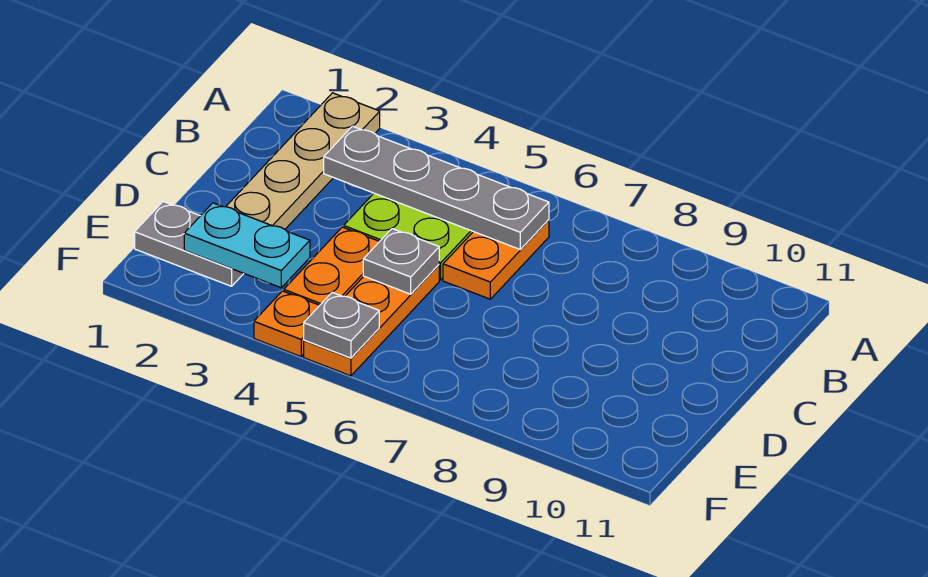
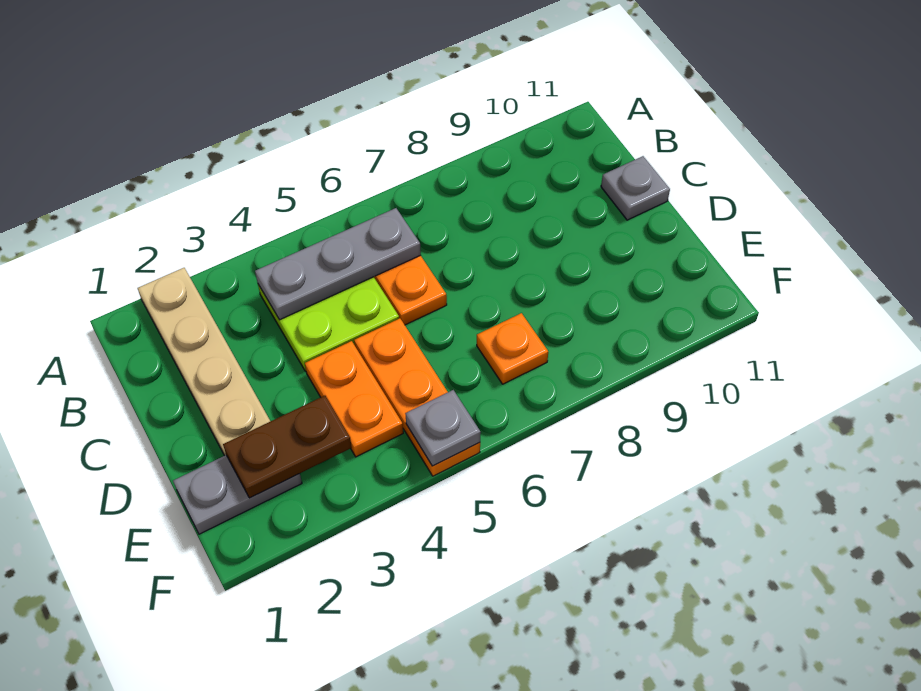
grey 1x4 plate [324,126,549,250] -> grey 1x3 plate [255,208,421,320]
grey 1x1 plate [363,229,439,294] -> grey 1x1 plate moved to [601,156,670,220]
cyan 1x2 plate [184,203,310,288] -> brown 1x2 plate [223,396,352,498]
orange 1x1 plate [254,291,320,357] -> orange 1x1 plate moved to [477,313,548,384]

